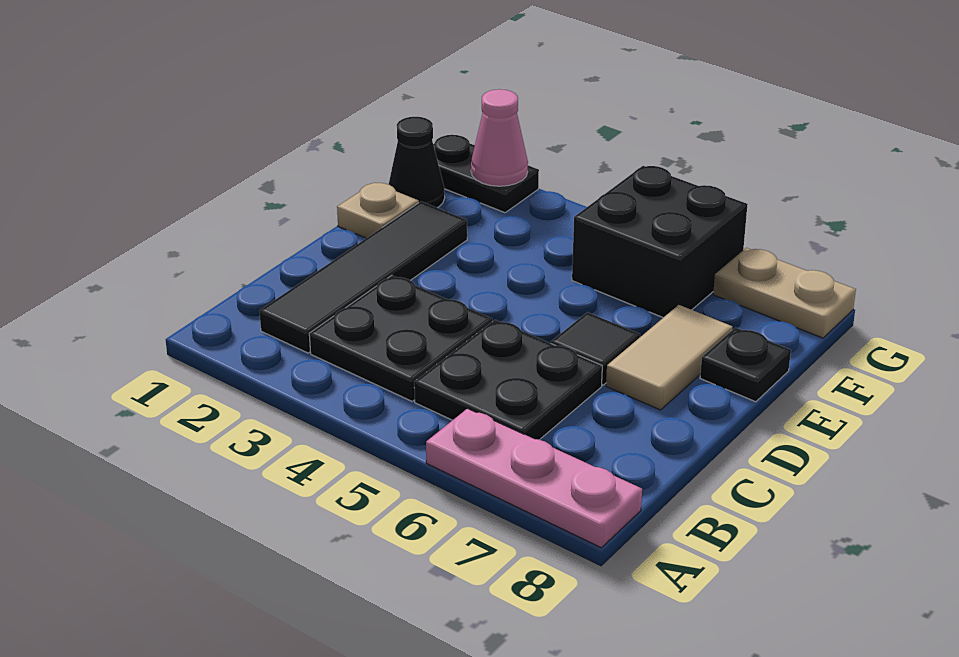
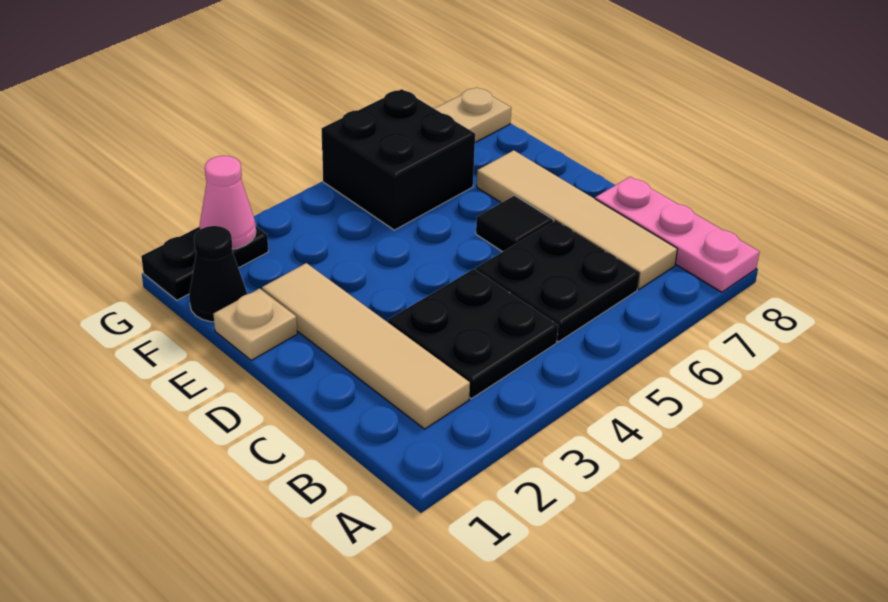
pink 1x3 plate [426,408,642,548] -> pink 1x3 plate turned to [595,177,760,292]
black 1x4 tile [259,201,467,353] -> tan 1x4 tile [262,263,470,429]
tan 1x2 tile [606,305,732,410] -> tan 1x4 tile [477,150,677,289]
black 1x1 plate [700,328,791,402] -> none

